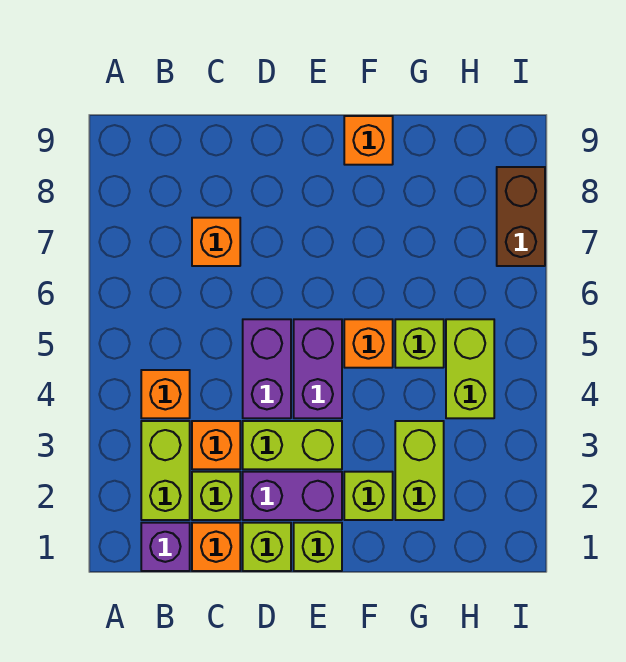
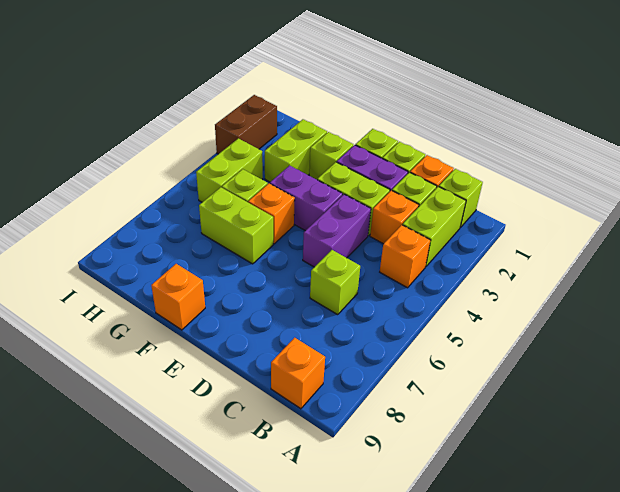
purple 1x1 brick [141,523,190,571] -> lime 1x1 brick [439,169,483,228]
none -> lime 1x1 brick [310,250,360,315]
orange 1x1 brick [192,218,240,266] -> orange 1x1 brick moved to [271,338,325,409]
purple 1x2 brick [294,319,342,418] -> purple 1x2 brick turned to [270,165,343,231]
none -> lime 1x2 brick [199,187,273,264]
brown 1x2 brick [497,167,545,266] -> brown 1x2 brick moved to [215,95,277,154]

